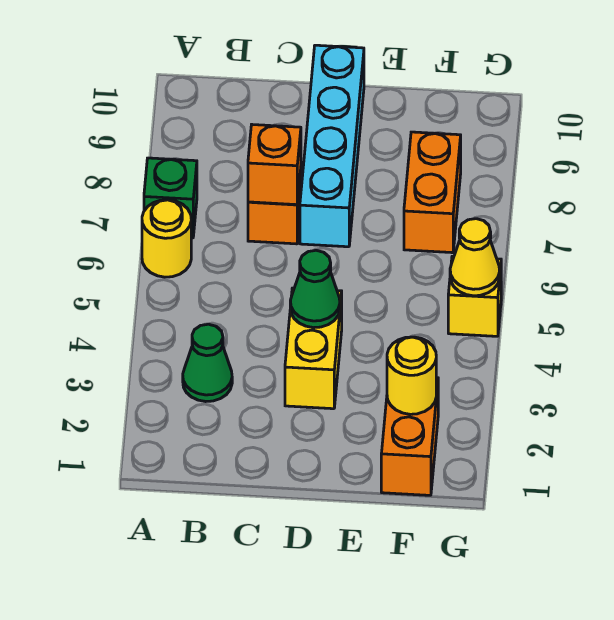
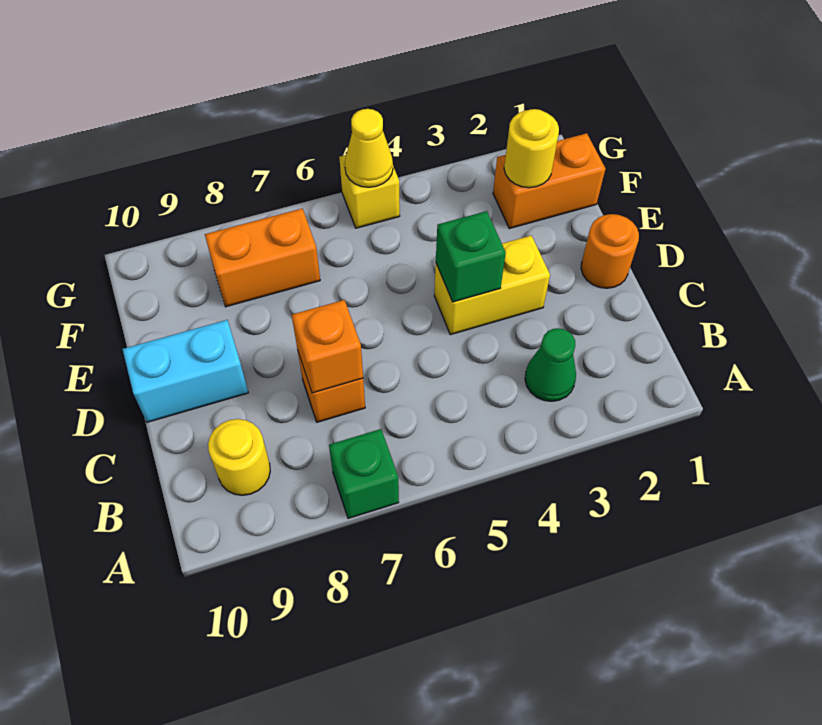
yellow 1x1 round brick [142,200,191,277] -> yellow 1x1 round brick moved to [208,419,270,495]
none -> orange 1x1 round brick [581,214,639,288]
green 1x1 cone [290,250,340,328] -> green 1x1 brick [436,211,506,302]
cyan 1x4 brick [300,45,364,247] -> cyan 1x2 brick [123,320,248,422]

